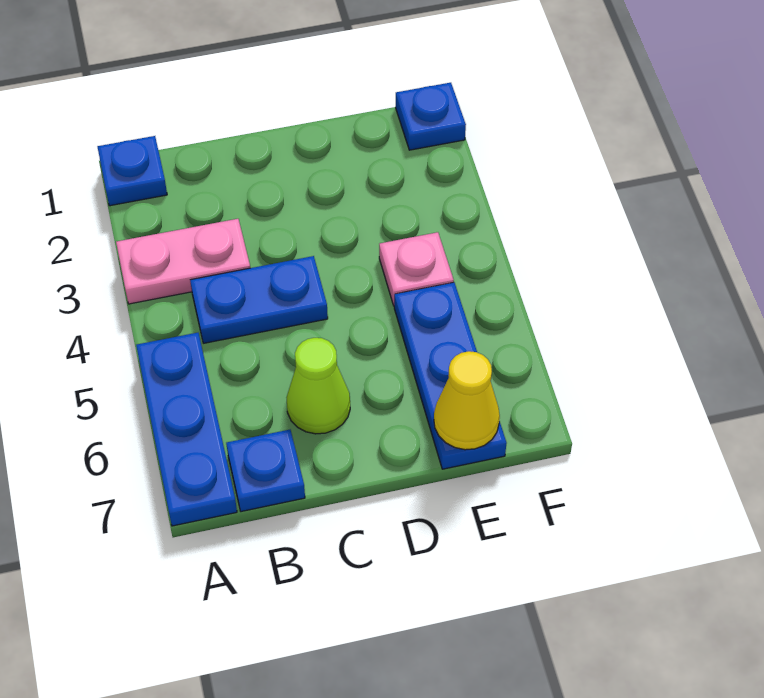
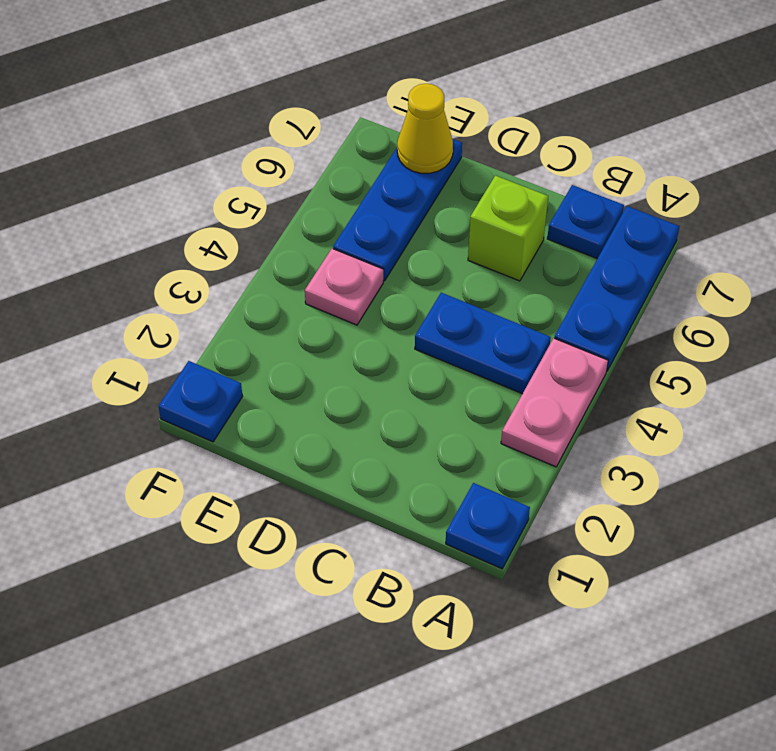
pink 1x2 plate [116,219,250,304] -> pink 1x2 plate turned to [501,338,608,467]
lime 1x1 cone [286,338,350,434] -> lime 1x1 brick [468,176,548,281]

